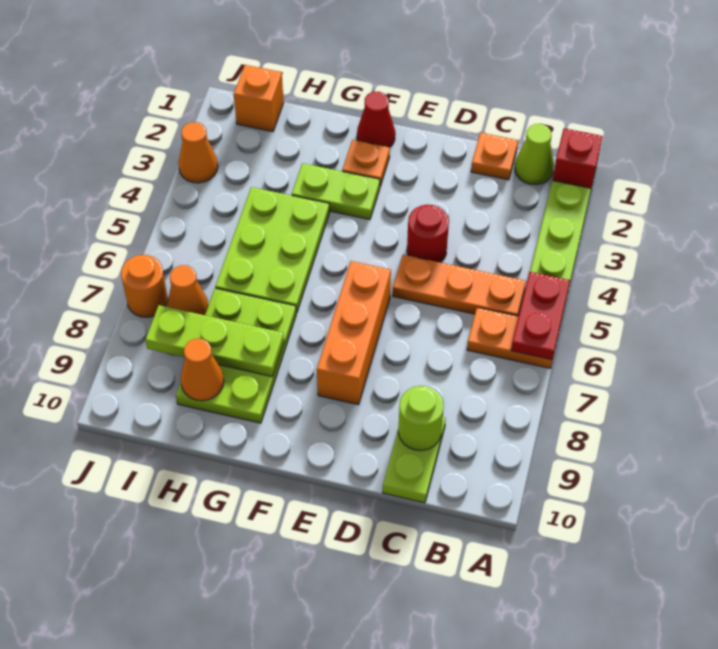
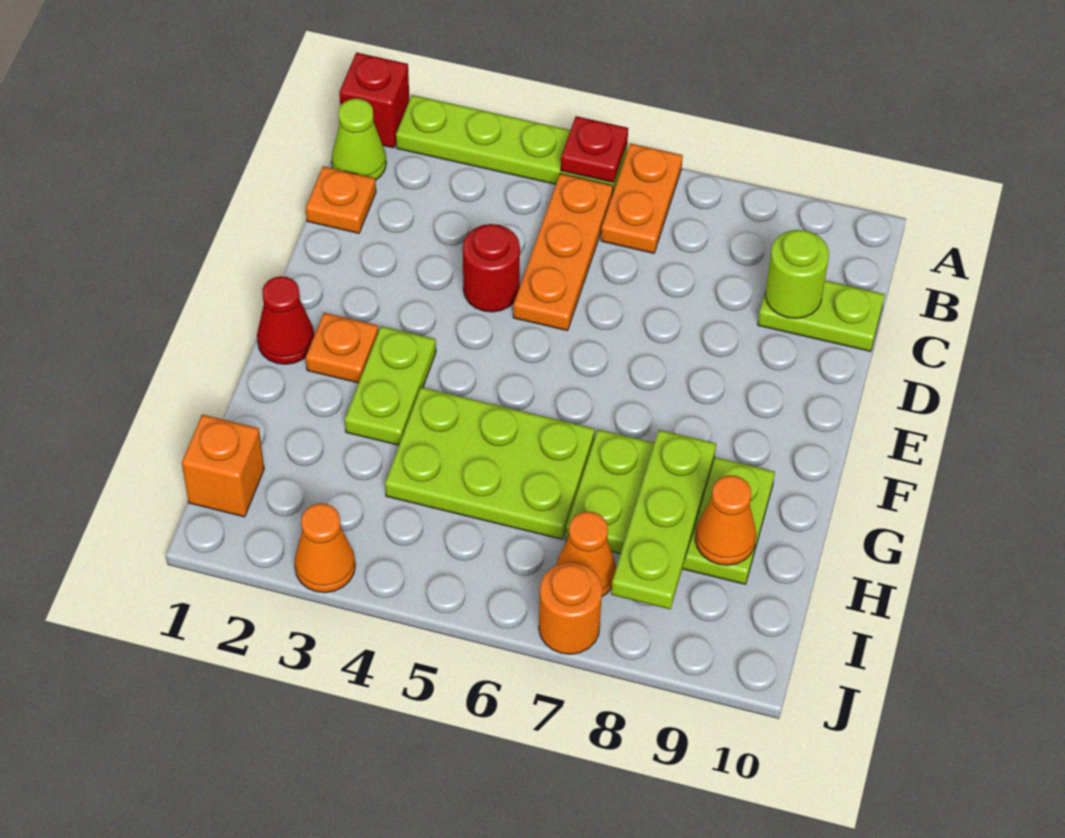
red 1x2 plate [511,272,570,360] -> red 1x1 plate [561,116,628,183]
orange 1x3 brick [317,261,391,405] -> none

